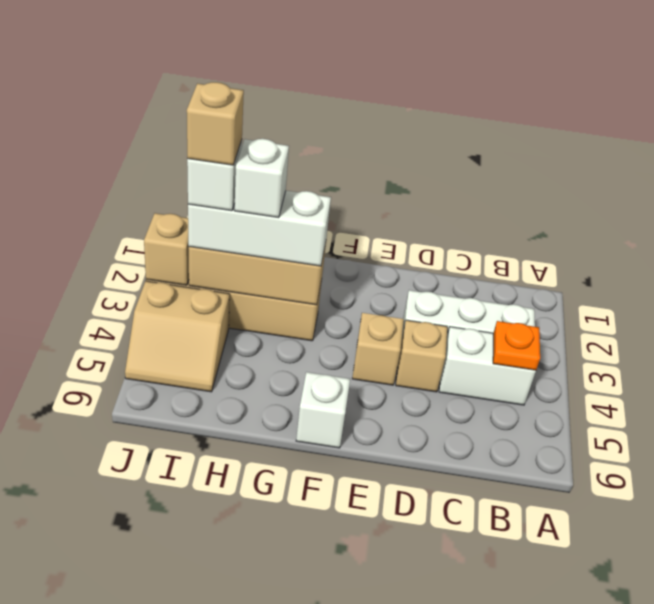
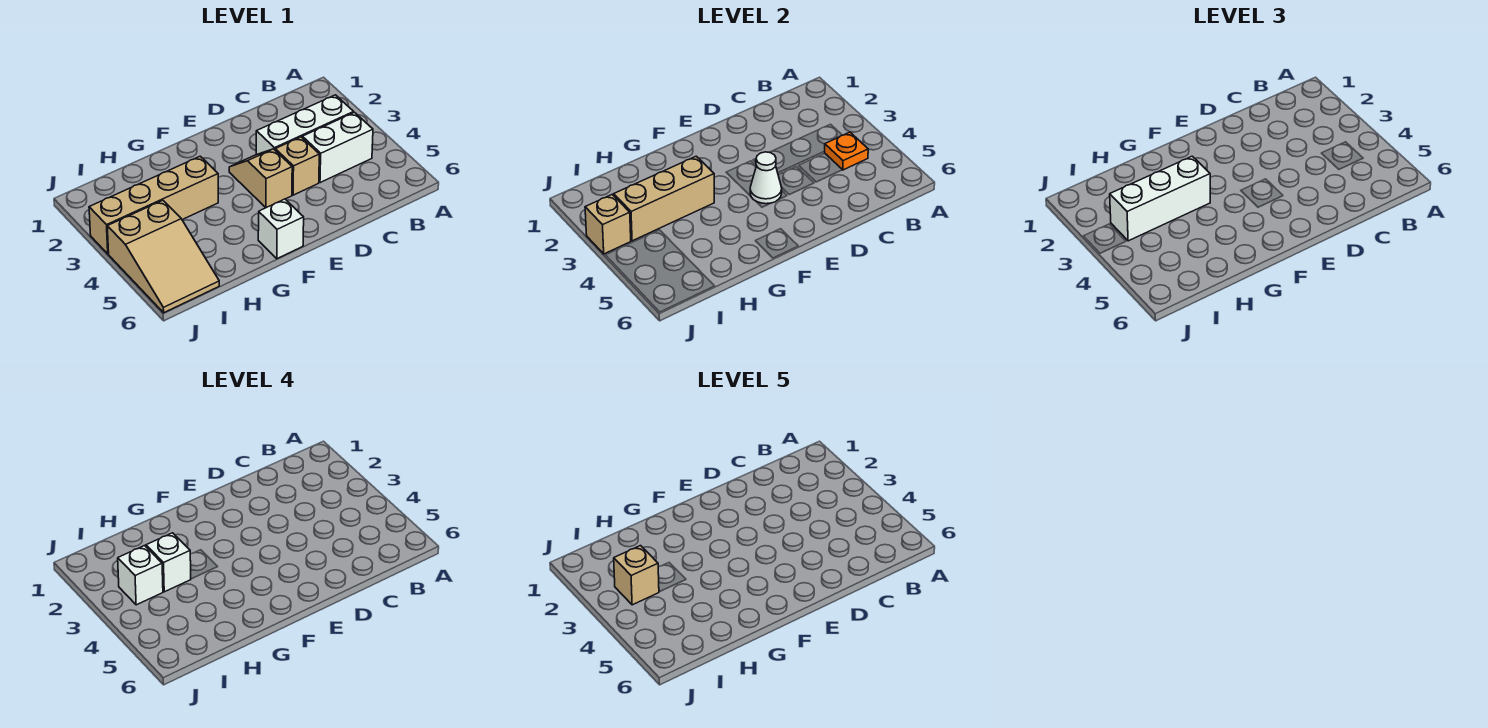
none -> white 1x1 cone [750,152,782,204]
tan 2x2 slope [125,281,230,392] -> tan 2x3 slope [107,200,219,313]

